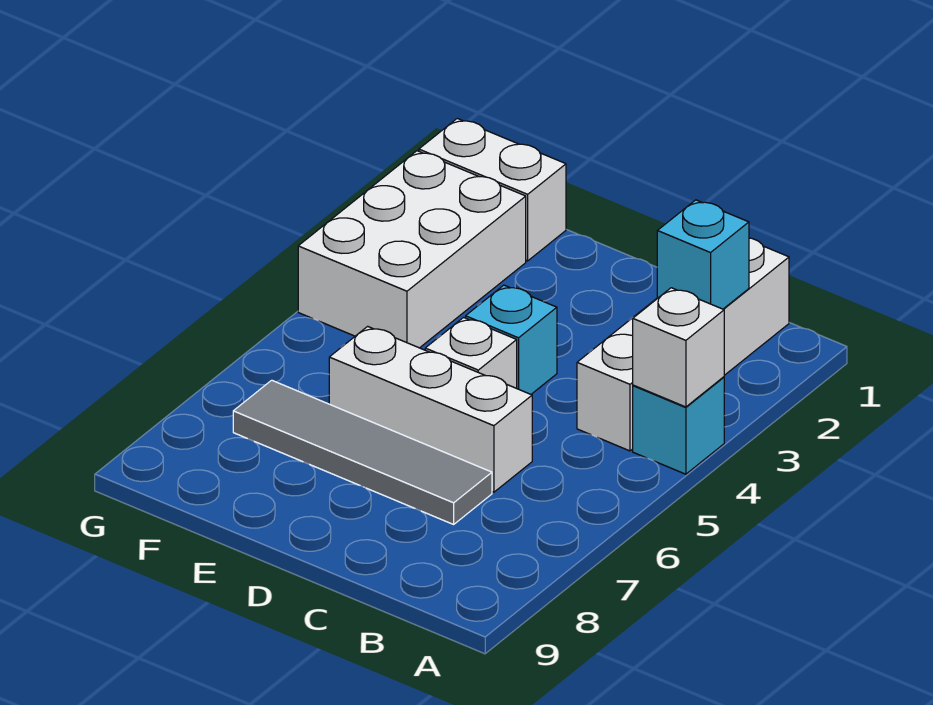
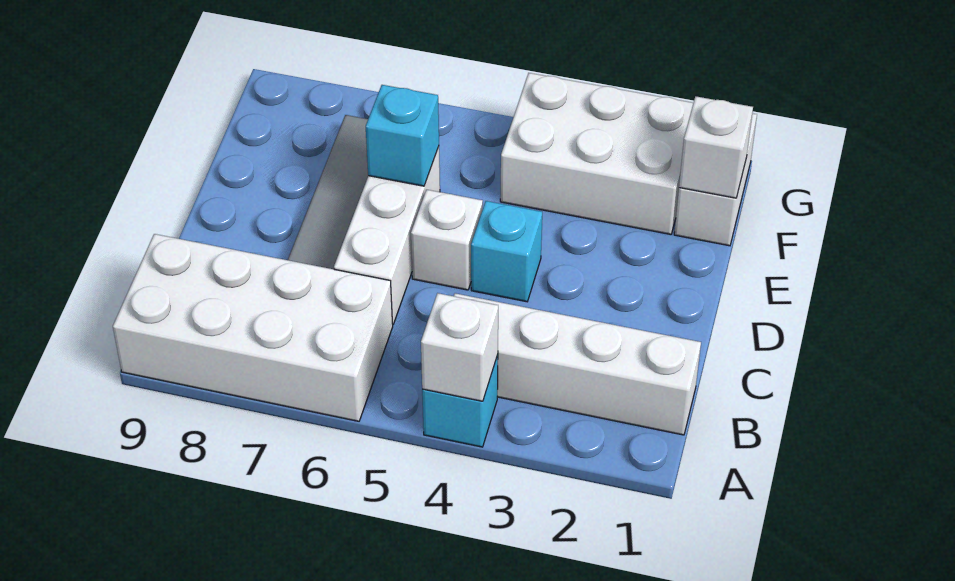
none -> white 2x4 brick [113,234,393,421]
cyan 1x1 brick [657,200,749,309] -> cyan 1x1 brick moved to [366,85,439,186]
none -> white 1x1 brick [679,96,753,198]

